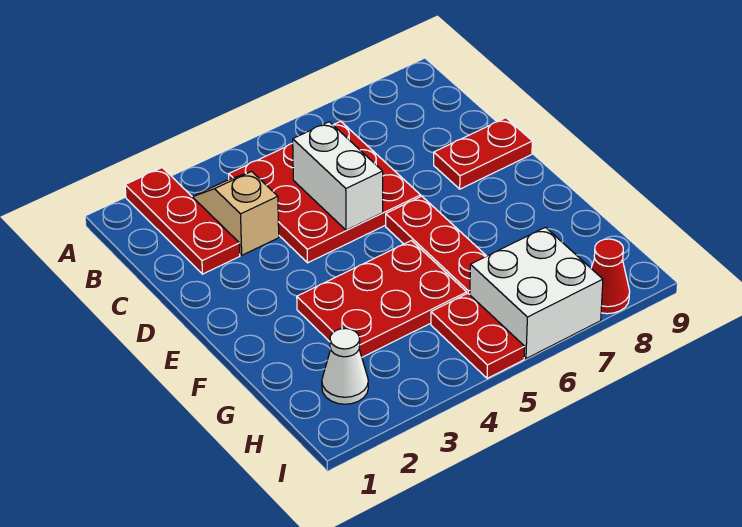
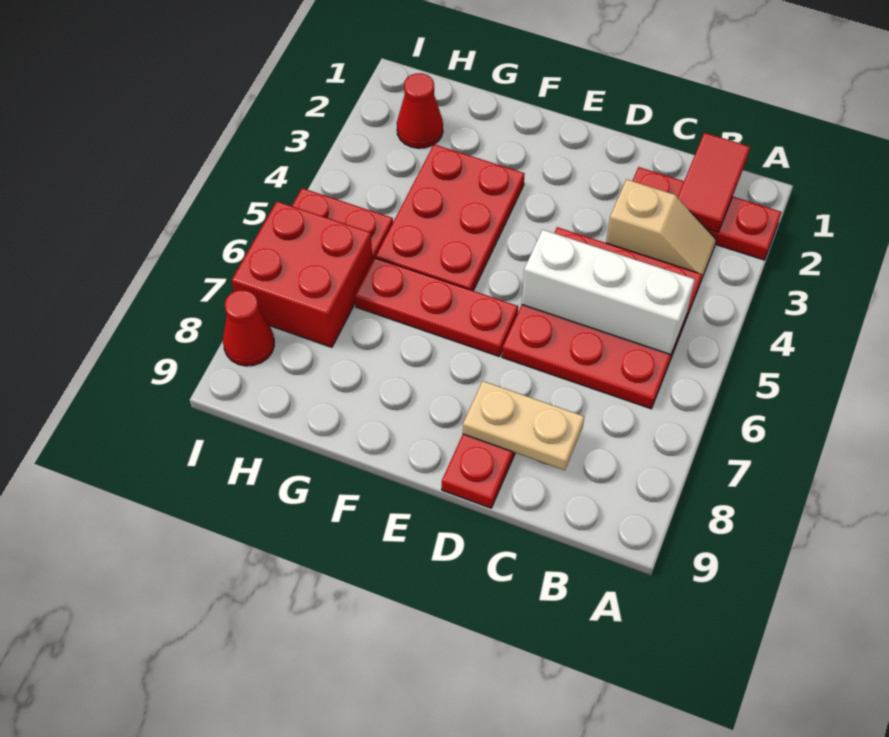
none -> red 1x2 tile [678,133,750,232]
white 1x2 brick [293,122,383,230] -> white 1x3 brick [522,230,695,355]
none -> tan 1x2 plate [463,381,585,470]
white 1x1 cone [322,328,368,404] -> red 1x1 cone [397,73,443,148]
white 2x2 brick [470,227,603,359] -> red 2x2 brick [232,201,373,347]

